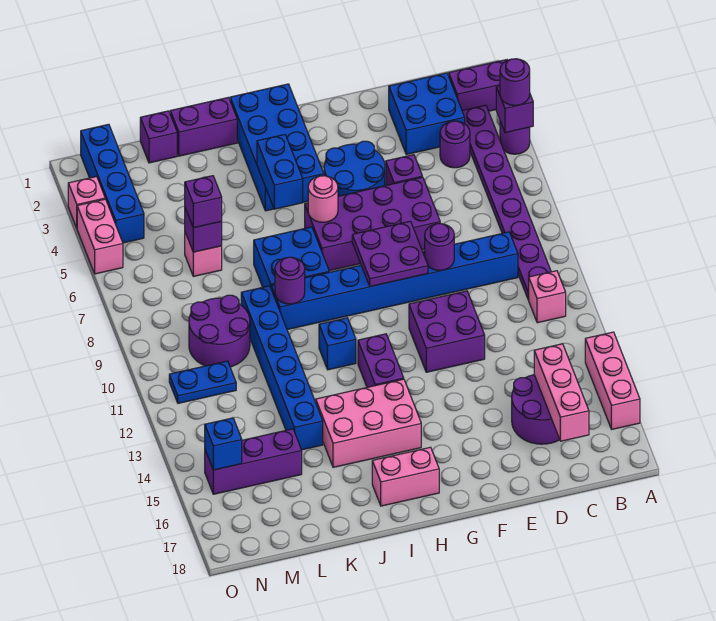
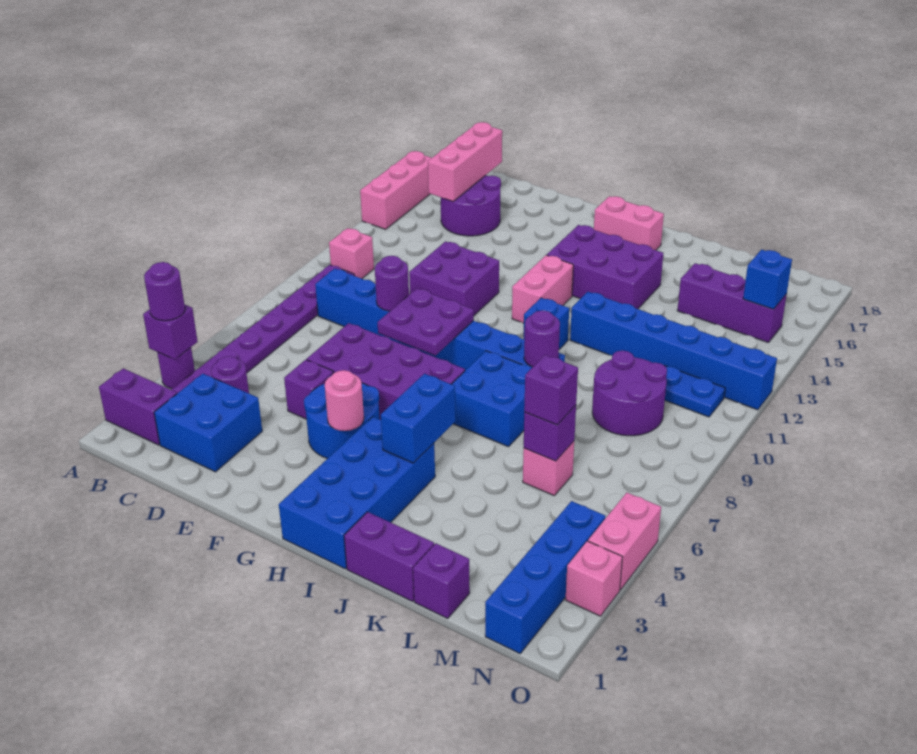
pink 1x1 round brick [308,176,338,222] -> pink 1x1 round brick moved to [325,370,364,431]
purple 1x2 brick [358,334,404,387] -> pink 1x2 brick [512,255,573,323]
pink 2x3 brick [316,379,421,467] -> purple 2x3 brick [547,225,663,309]
blue 1x6 brick [241,286,323,450] -> blue 1x6 brick turned to [570,292,777,410]

